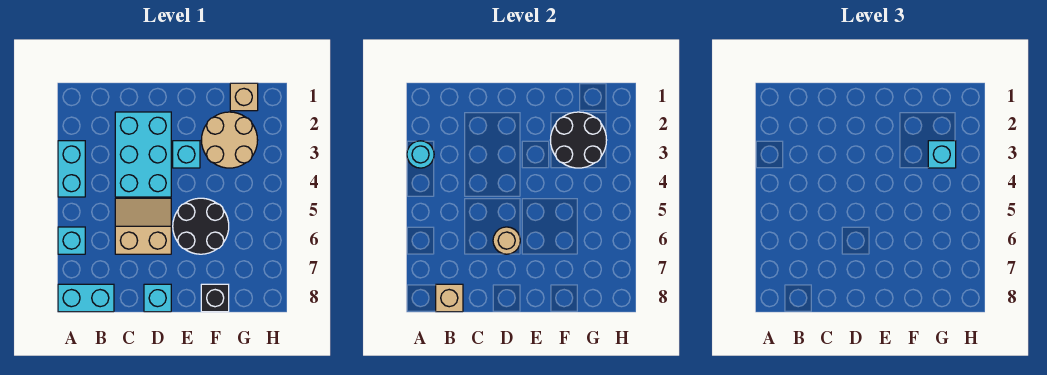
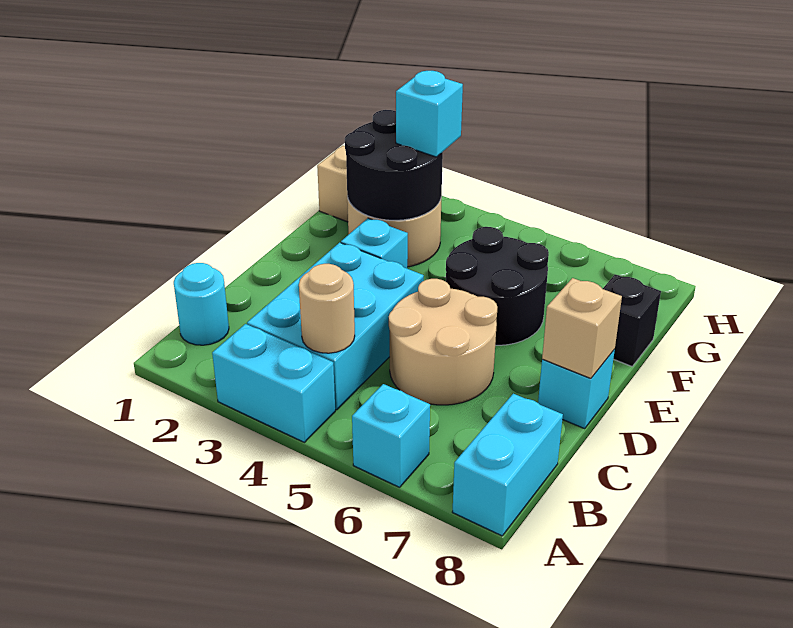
cyan 1x1 round brick [407,141,434,168] -> cyan 1x1 round brick moved to [174,263,229,345]
tan 1x1 brick [436,284,463,312] -> tan 1x1 brick moved to [542,278,622,379]
cyan 2x3 brick [115,112,171,197] -> cyan 2x3 brick turned to [247,243,424,410]
tan 2x2 slope [115,198,171,254] -> tan 2x2 round brick [389,279,497,405]
tan 1x1 round brick [493,227,520,254] -> tan 1x1 round brick moved to [299,264,355,353]

